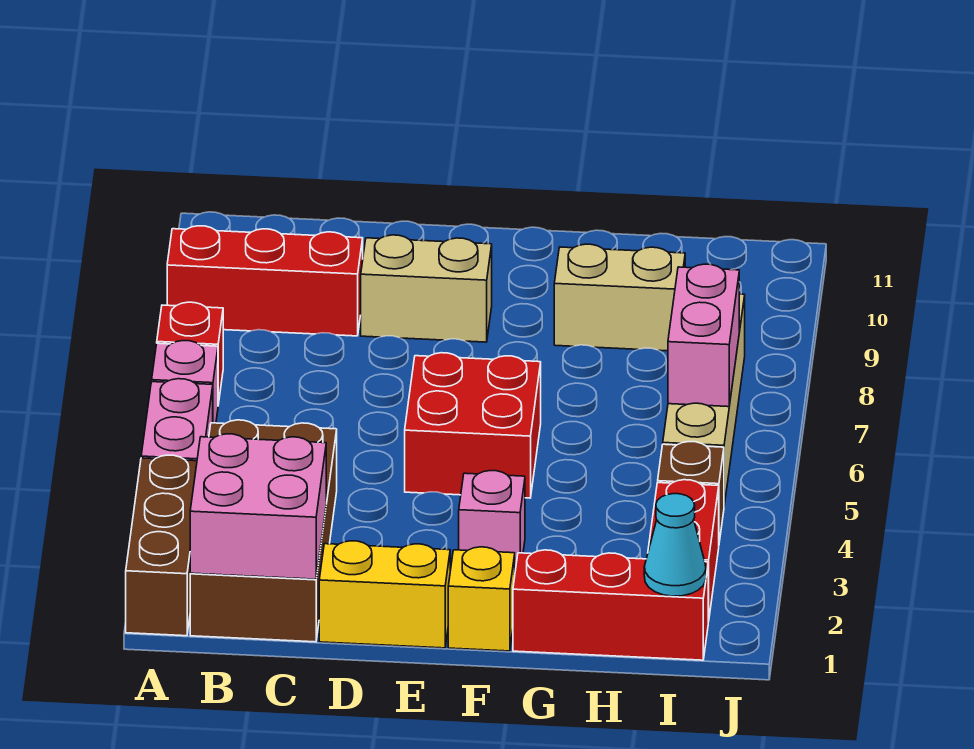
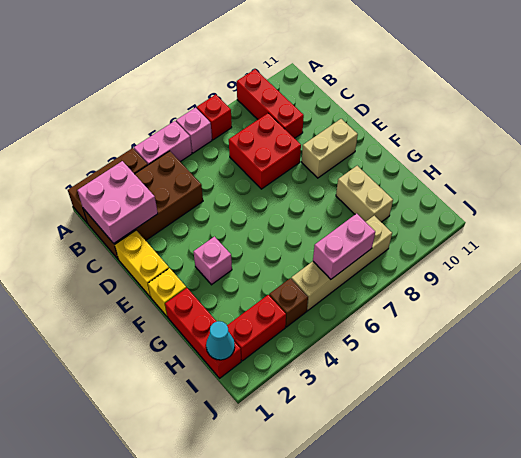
tan 1x2 brick [361,235,492,342] -> tan 1x2 brick turned to [302,119,358,178]
red 2x2 brick [405,353,541,498] -> red 2x2 brick moved to [229,113,301,189]

